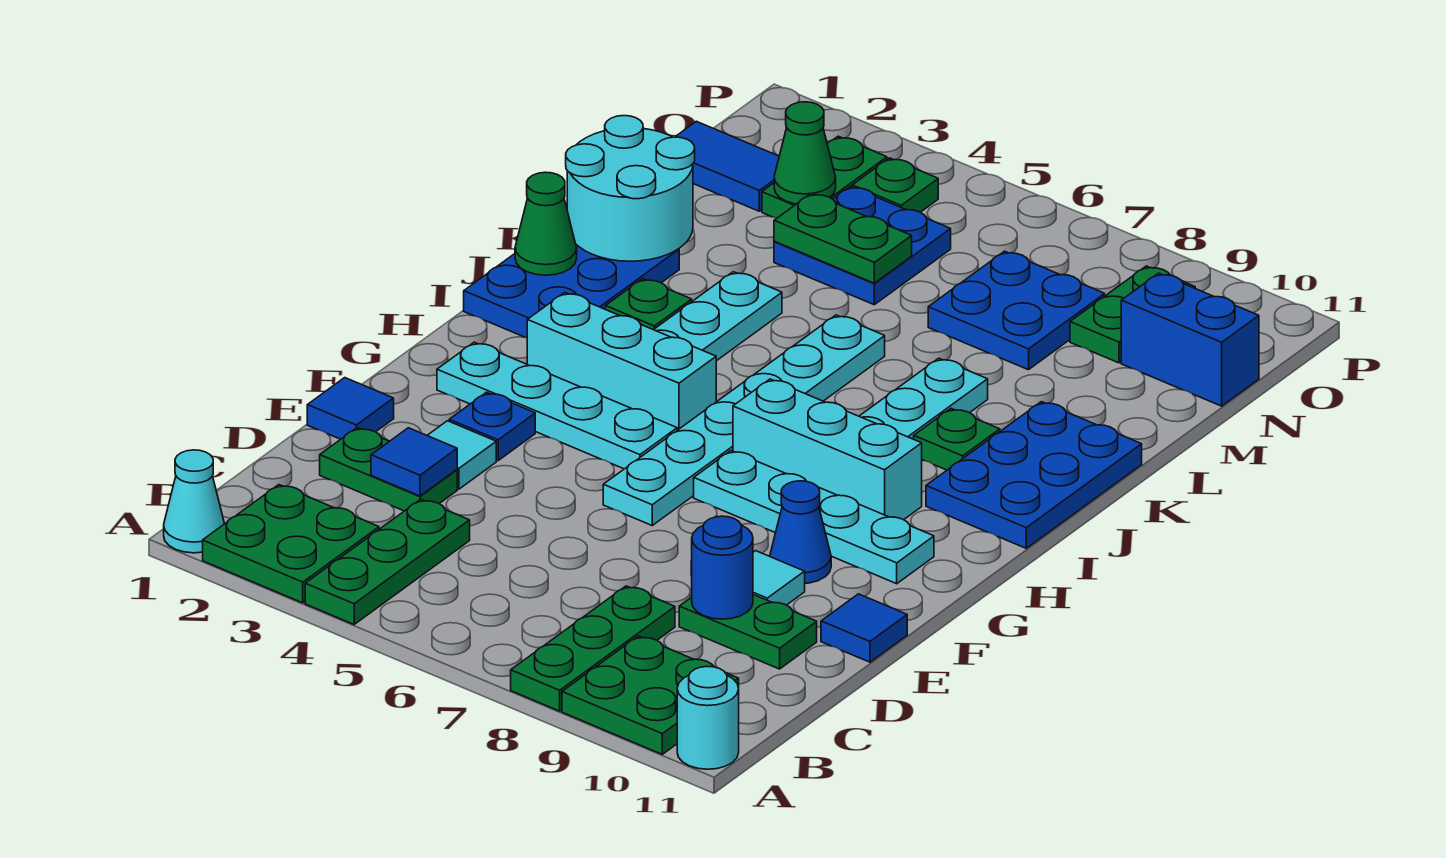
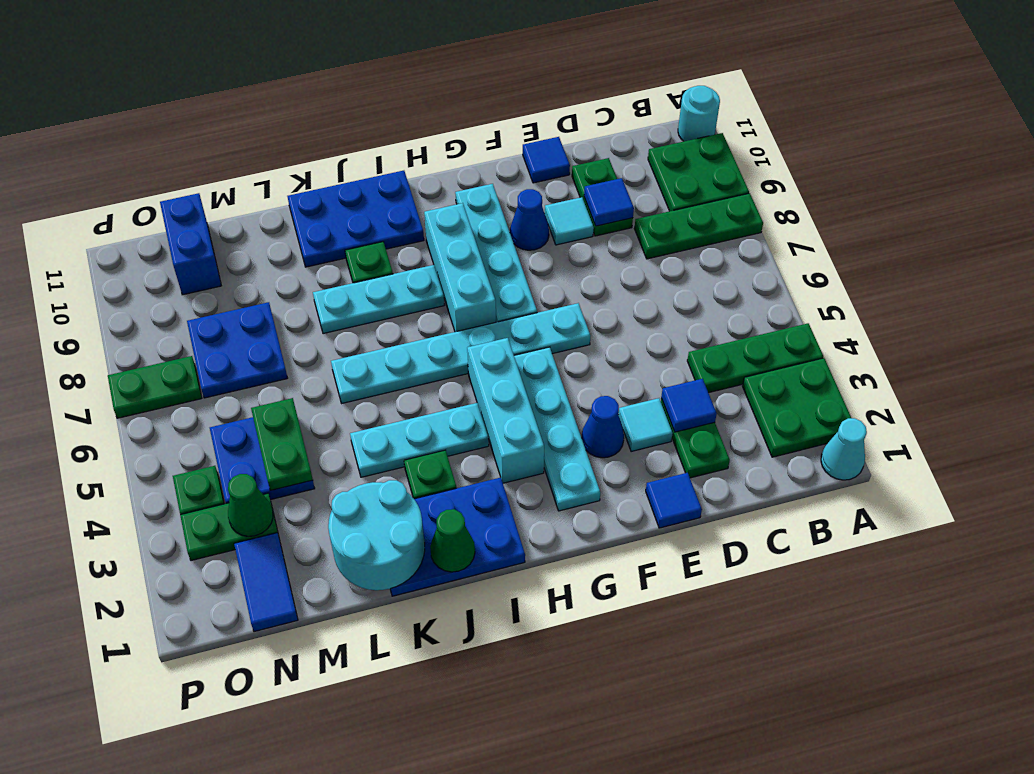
blue 1x1 round brick [692,516,753,619] -> blue 1x1 tile [584,178,634,226]
blue 1x1 plate [449,392,535,461] -> blue 1x1 cone [582,396,624,458]
green 1x2 plate [1070,266,1195,363] -> green 1x2 plate moved to [108,356,202,418]

